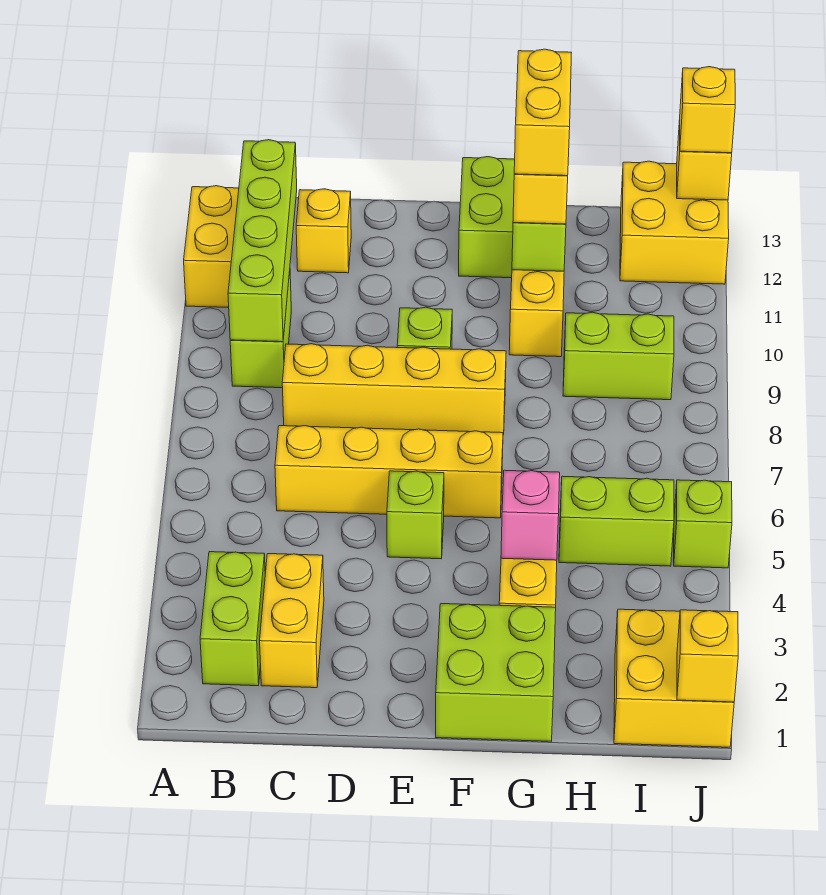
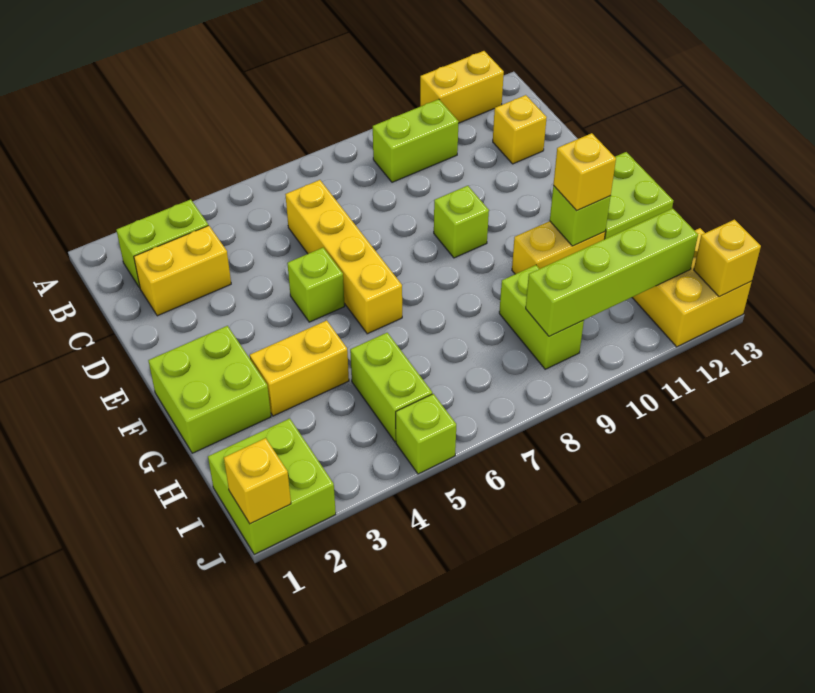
lime 1x4 brick [228,140,297,342] -> lime 1x4 brick moved to [526,208,698,336]
yellow 1x4 brick [282,344,506,435] -> none
pink 1x1 brick [501,470,560,560] -> none
yellow 1x2 brick [514,49,571,176] -> none
yellow 2x2 brick [614,609,734,747] -> lime 2x2 brick [208,418,336,554]
yellow 1x1 brick [680,67,735,153] -> none

